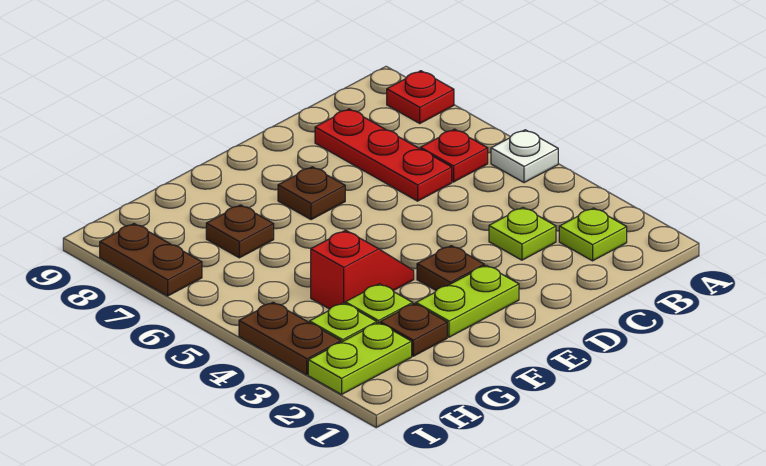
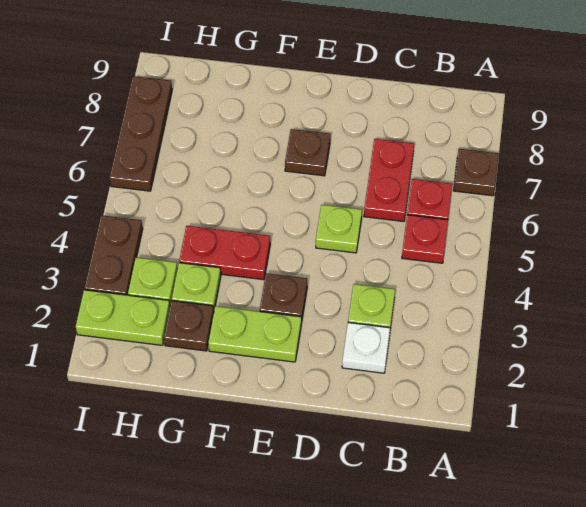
white 1x1 plate [491,130,558,183] -> white 1x1 plate moved to [342,323,390,373]
red 1x1 plate [387,71,454,123] -> red 1x1 plate moved to [402,215,448,263]
lime 1x1 plate [559,208,627,261] -> lime 1x1 plate moved to [316,205,362,253]
red 1x3 plate [315,109,452,201] -> red 1x2 plate [364,139,414,221]
red 1x2 slope [311,230,414,309] -> red 1x2 plate [179,226,270,280]
brown 1x1 plate [206,205,274,258] -> brown 1x1 plate moved to [453,149,499,196]
brown 1x2 plate [100,224,202,296] -> brown 1x3 plate [110,76,172,191]

